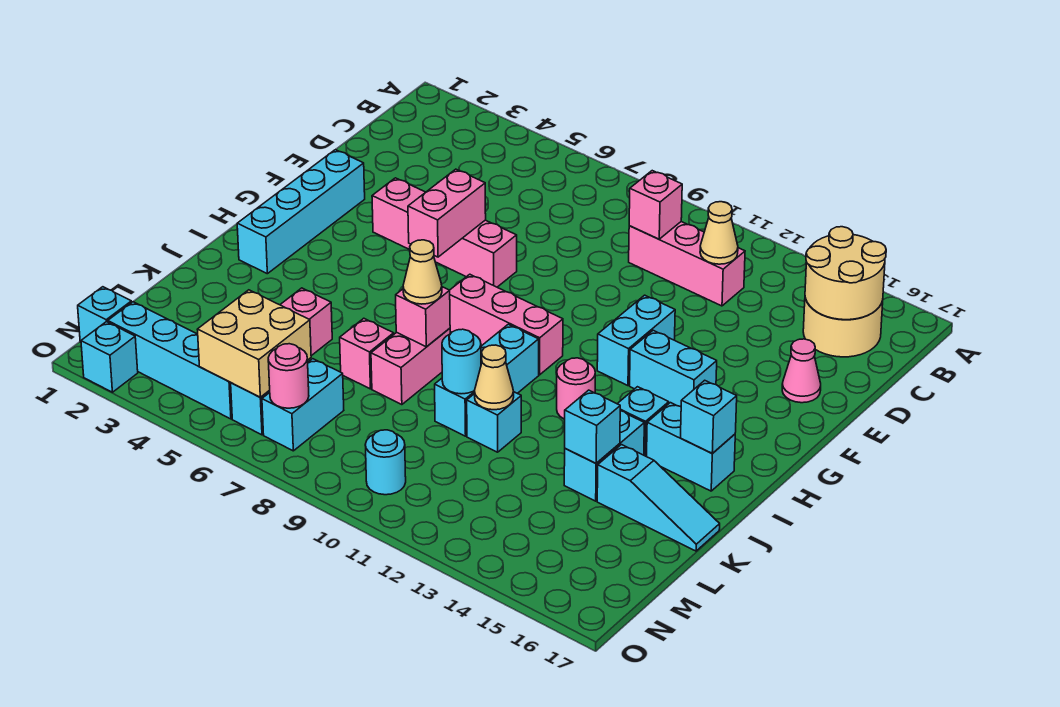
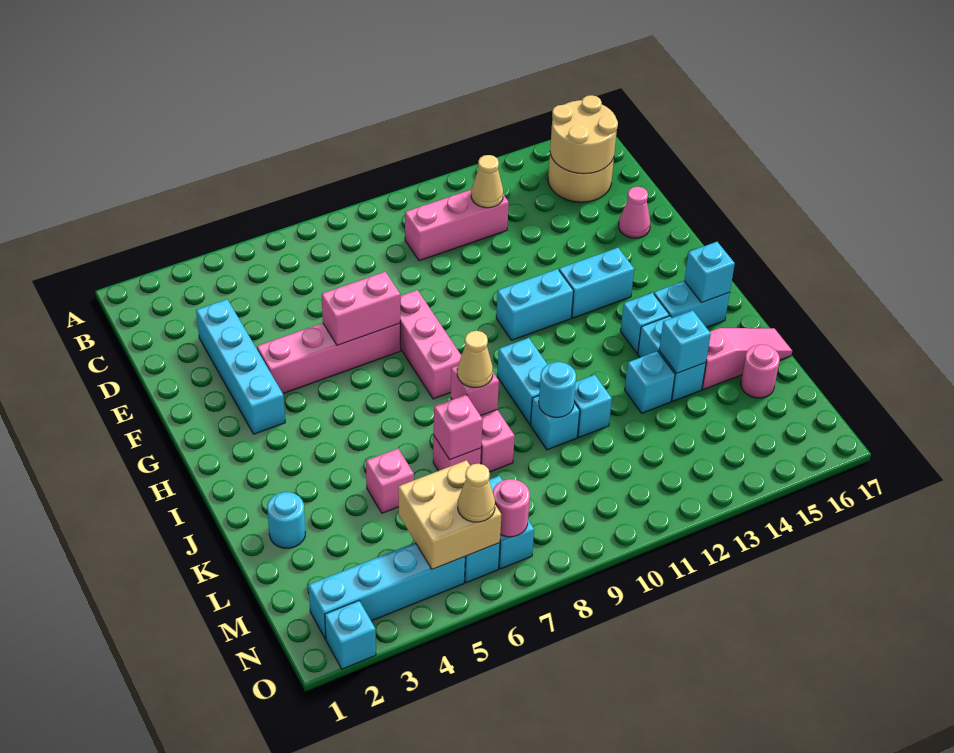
pink 1x1 brick [629,171,682,239] -> pink 1x1 brick moved to [434,395,483,460]
cyan 1x4 brick [237,150,365,274] -> cyan 1x4 brick moved to [196,299,285,434]
pink 1x2 brick [408,169,486,257] -> pink 1x2 brick turned to [322,272,400,345]
cyan 1x2 brick [597,295,675,386] -> cyan 1x2 brick turned to [496,269,574,340]
pink 1x3 brick [450,274,563,375] -> pink 1x3 brick turned to [400,290,461,399]
pink 1x1 round brick [557,358,595,419] -> pink 1x1 round brick moved to [741,344,780,398]
tan 1x1 cone [475,345,514,410] -> tan 1x1 cone moved to [458,464,495,522]
cyan 1x3 slope [597,445,720,551] -> pink 1x3 slope [702,328,792,390]
cyan 1x1 brick [78,287,132,342] -> cyan 1x1 brick moved to [625,351,675,413]
cyan 1x1 round brick [365,430,406,495] -> cyan 1x1 round brick moved to [267,492,305,548]

